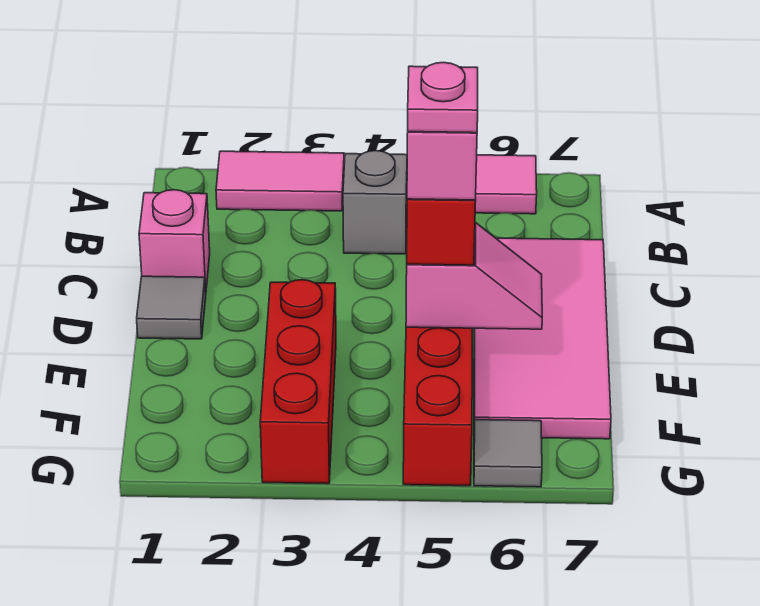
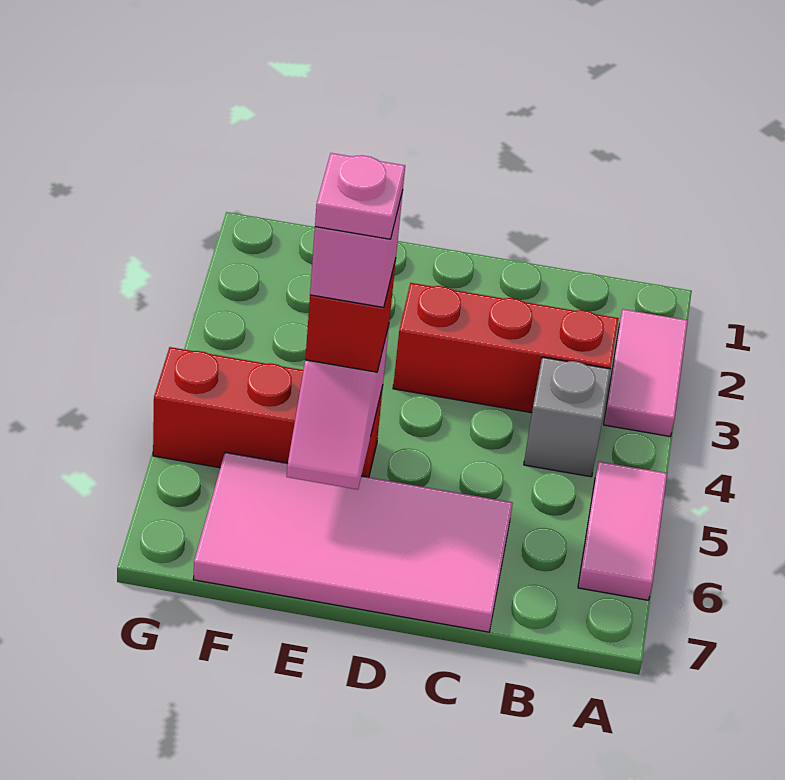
pink 1x1 brick [139,190,210,292] -> none
grey 1x1 tile [137,276,206,339] -> none
red 1x3 brick [260,280,336,484] -> red 1x3 brick moved to [393,283,619,413]
grey 1x1 tile [474,420,542,487] -> none

